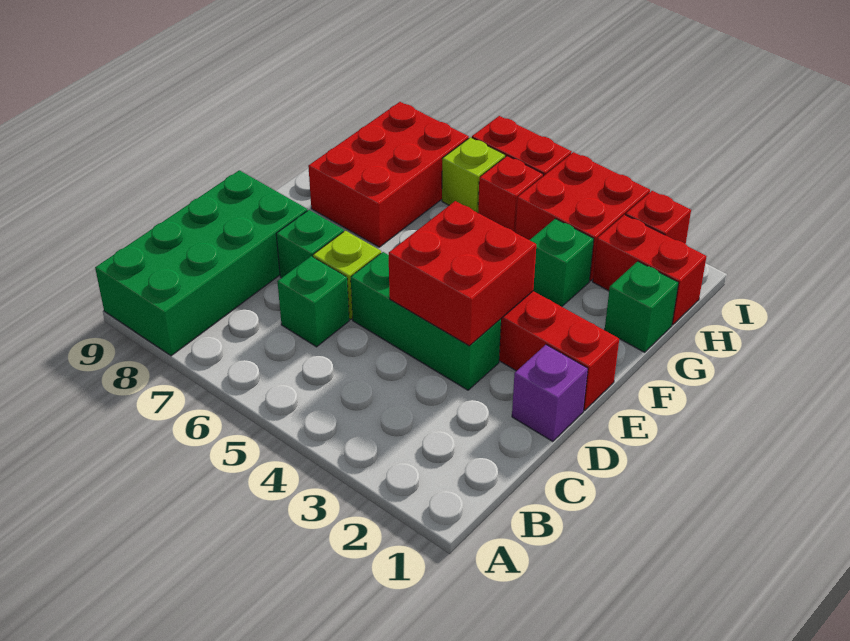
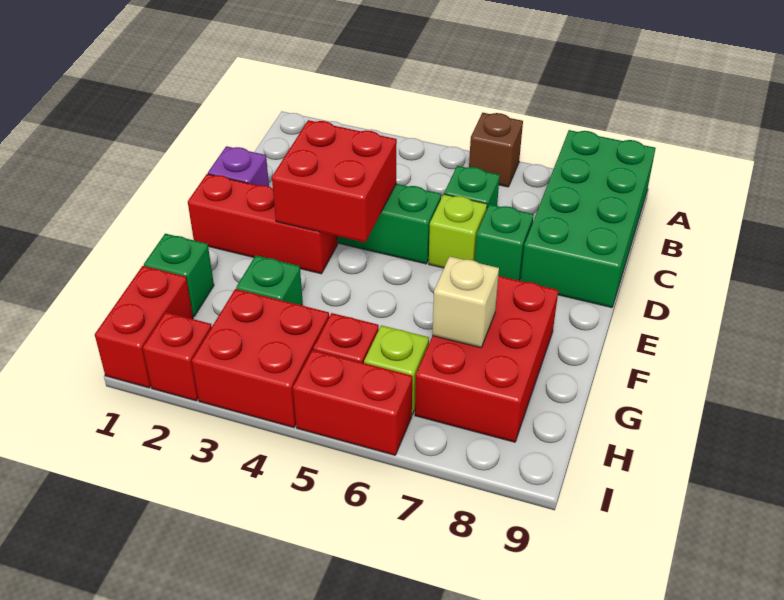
none -> brown 1x1 brick [469,113,523,187]
none -> tan 1x1 brick [432,256,499,348]
red 1x2 brick [593,215,707,325] -> red 1x2 brick turned to [95,266,193,388]

